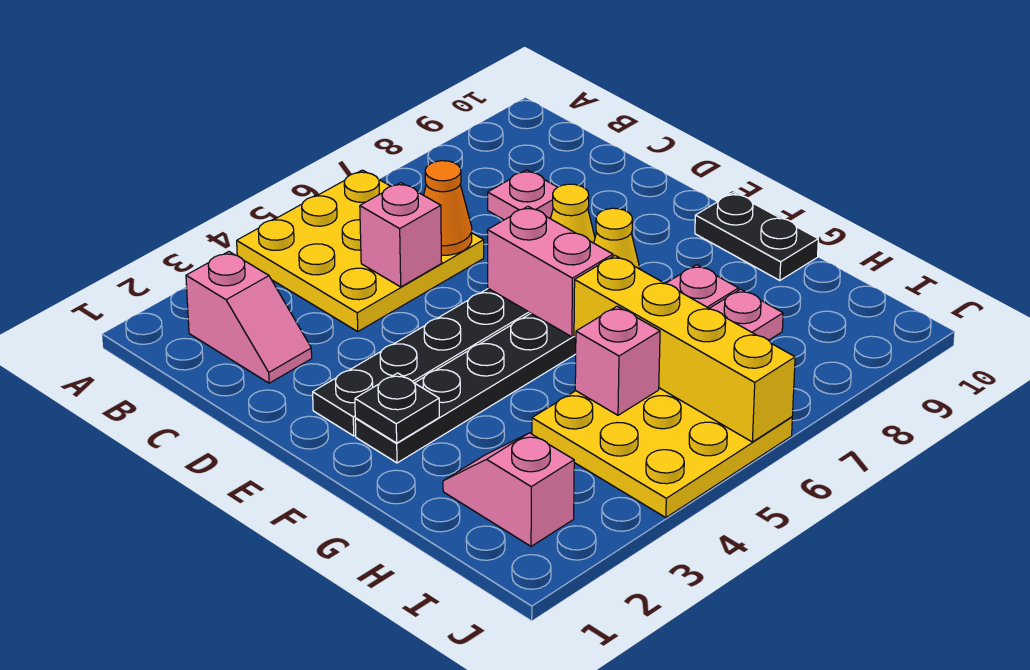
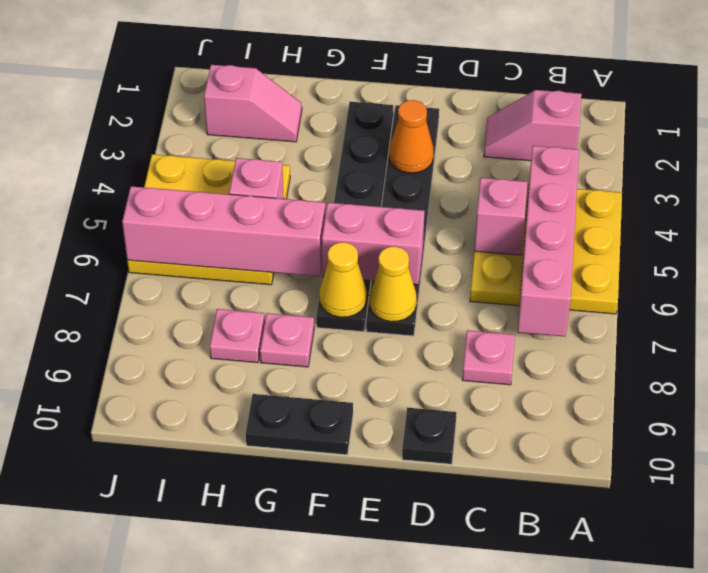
none -> pink 1x4 brick [518,146,579,337]
orange 1x1 cone [424,161,472,255] -> orange 1x1 cone moved to [389,100,434,173]
black 1x1 plate [355,373,439,443] -> black 1x1 plate moved to [402,408,457,464]
yellow 1x4 brick [574,256,795,442] -> pink 1x4 brick [122,186,325,276]

